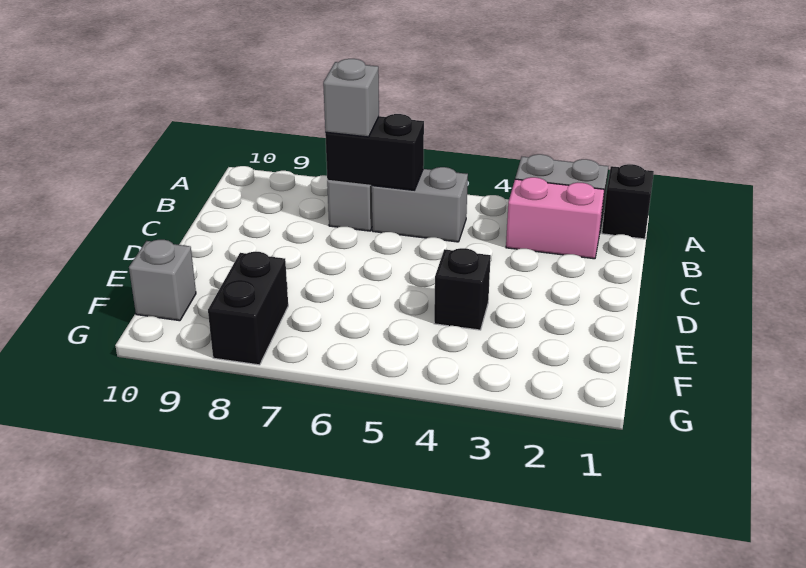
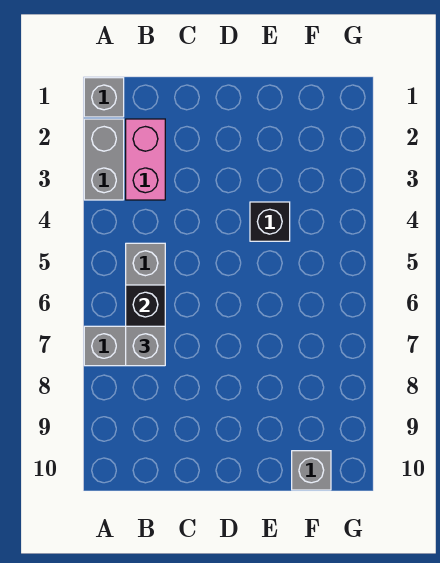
black 1x1 brick [602,164,654,239] -> grey 1x1 brick [84,78,124,117]
black 1x2 brick [208,252,288,365] -> none

